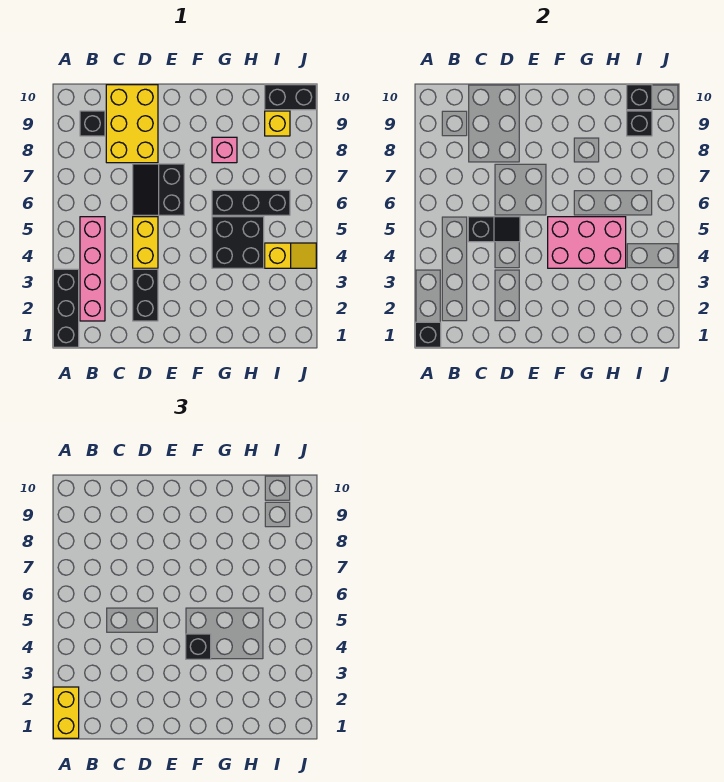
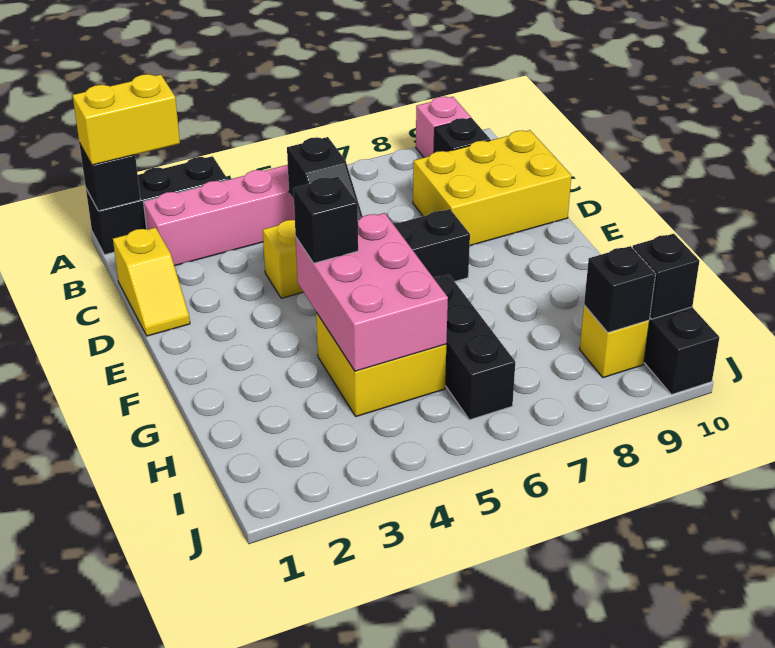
black 1x2 brick [133,269,158,321] -> none
black 2x2 brick [212,217,264,268] -> yellow 2x2 brick [316,313,446,416]
pink 1x1 brick [212,137,237,163] -> pink 1x1 brick moved to [416,97,471,158]
yellow 1x2 slope [265,243,316,268] -> yellow 1x2 slope moved to [113,227,190,336]

